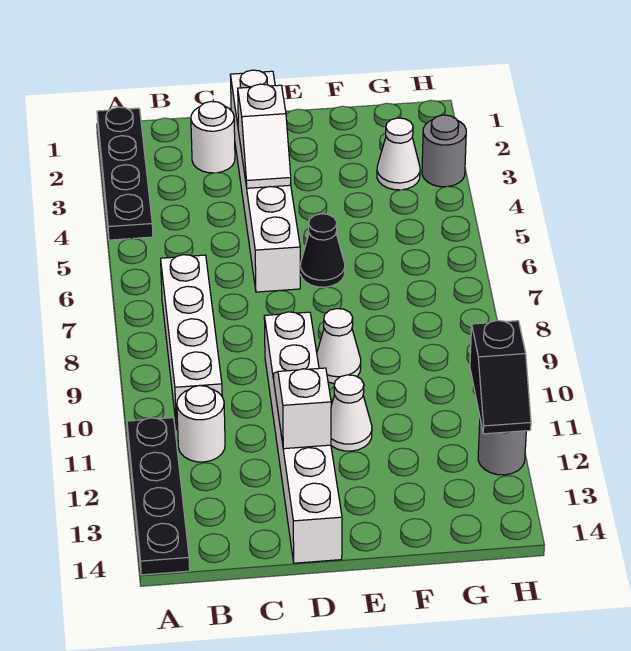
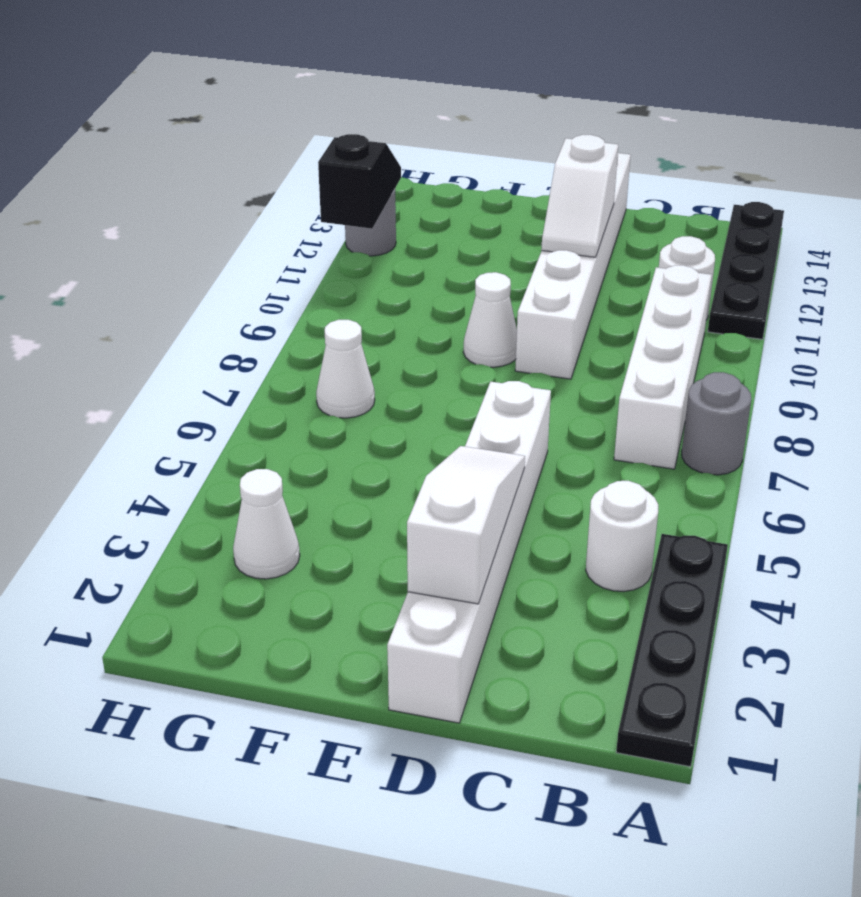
white 1x1 round brick [191,101,235,173] -> white 1x1 round brick moved to [586,481,658,592]
white 1x2 slope [238,84,291,188] -> white 1x3 slope [407,446,525,604]
black 1x1 cone [300,214,345,287] -> none
white 1x1 cone [331,375,372,451] -> white 1x1 cone moved to [316,320,375,418]
grey 1x1 round brick [422,115,466,187] -> grey 1x1 round brick moved to [682,372,751,475]

